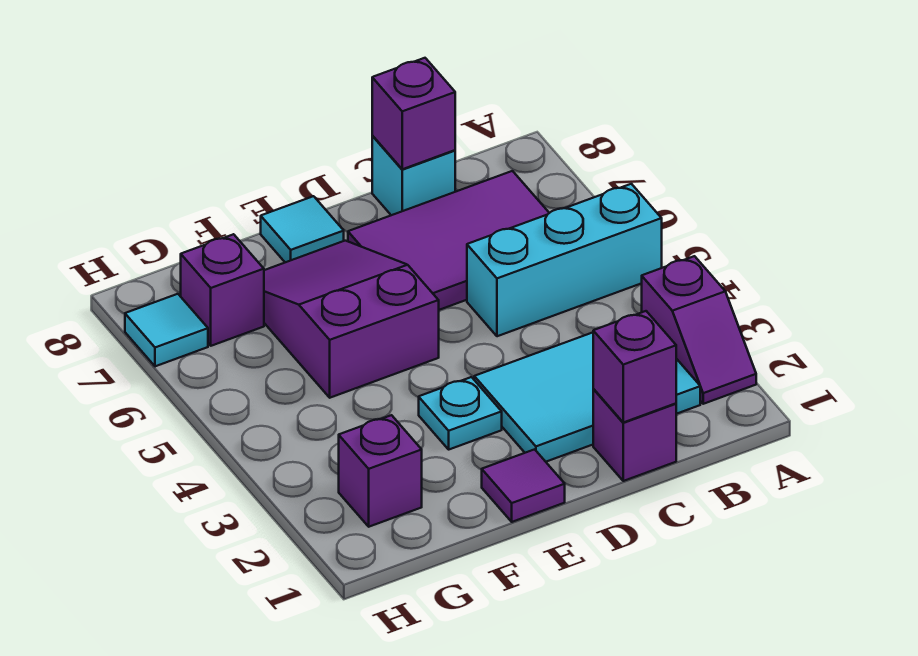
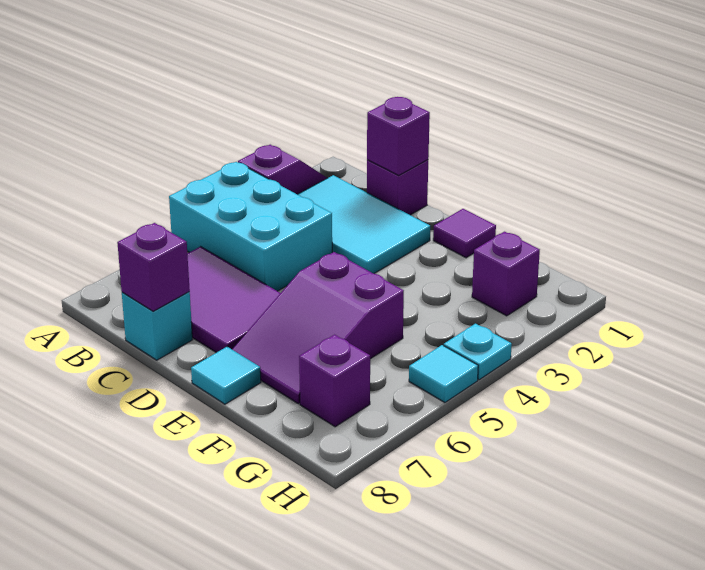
cyan 1x3 brick [467,184,662,336] -> cyan 2x3 brick [169,162,332,291]
cyan 1x1 plate [419,377,502,449] -> cyan 1x1 plate moved to [444,324,512,380]
cyan 1x1 tile [125,294,208,366] -> cyan 1x1 tile moved to [409,345,478,403]

